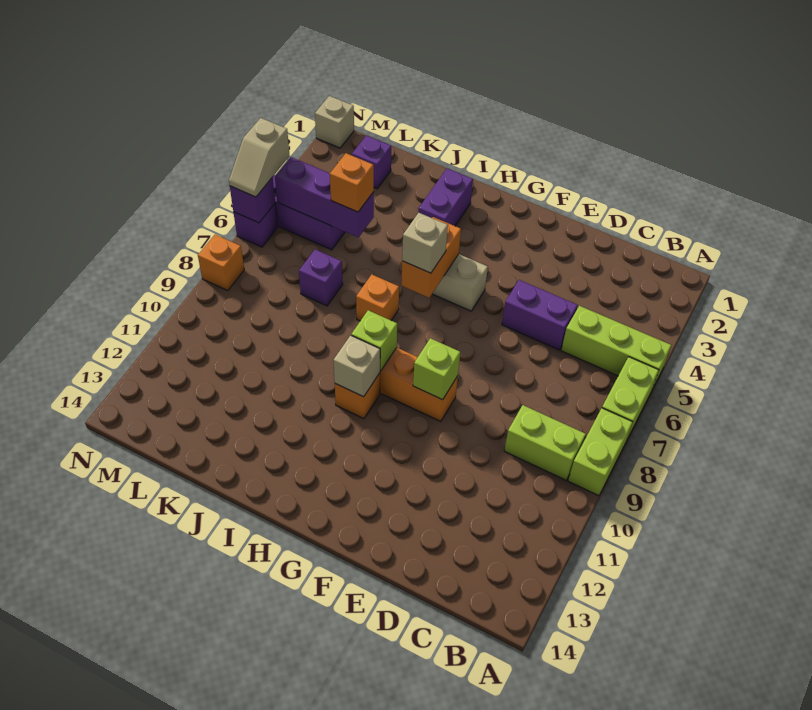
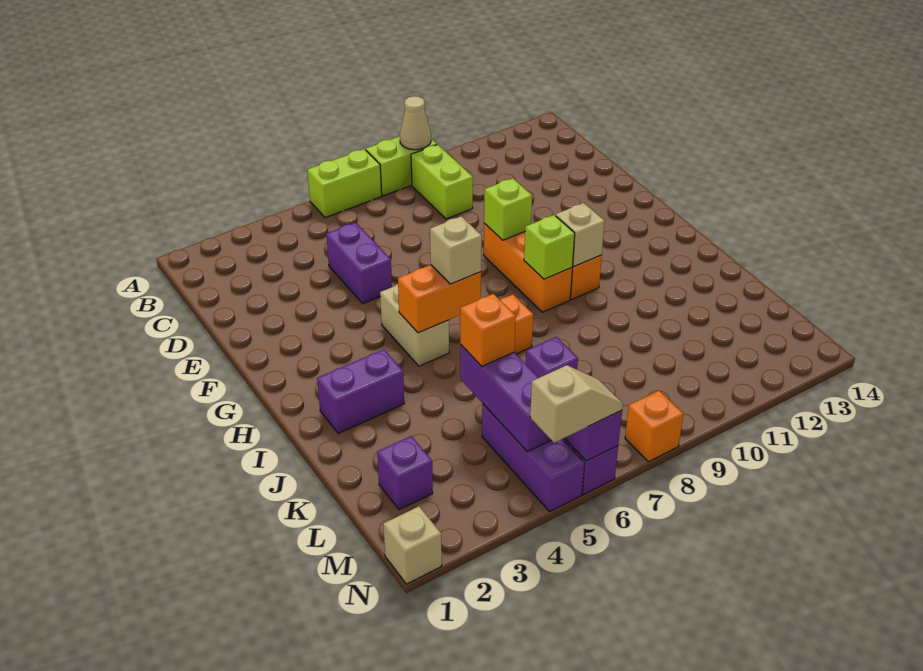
lime 1x3 brick [561,306,671,387] -> none
none -> tan 1x1 cone [400,96,431,150]

